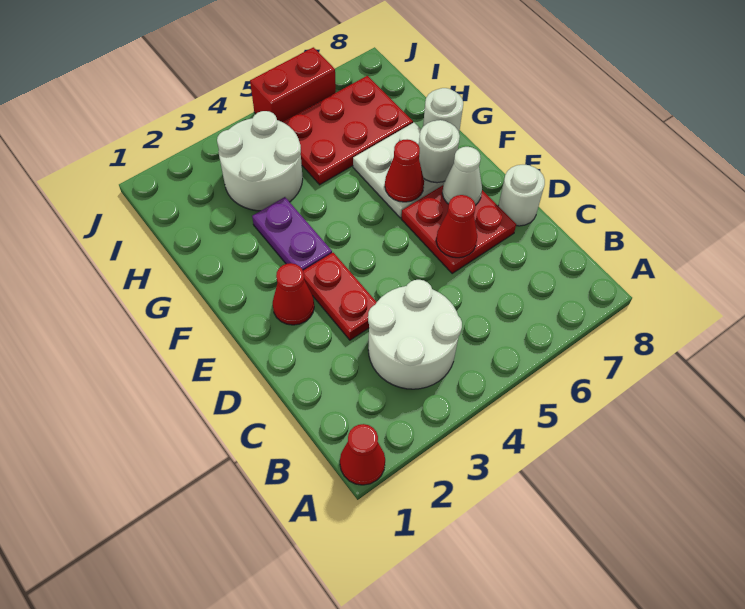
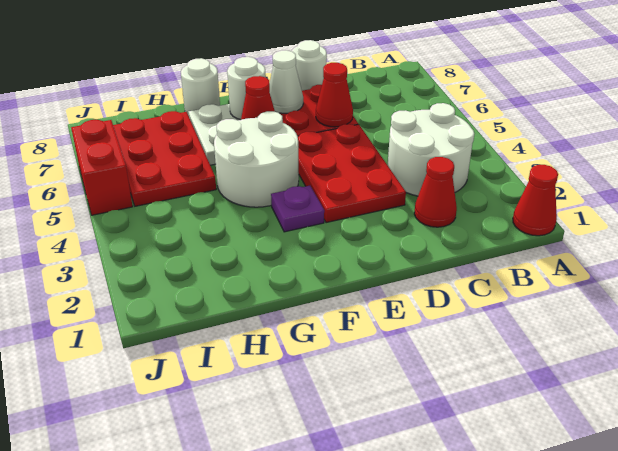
red 1x2 plate [303,253,377,340] -> red 2x3 plate [298,124,406,223]
red 1x1 cone [273,263,314,325] -> red 1x1 cone moved to [414,157,457,227]
purple 1x2 plate [252,197,332,270] -> purple 1x1 plate [271,186,324,232]
white 2x2 round brick [217,111,303,211] -> white 2x2 round brick moved to [214,111,299,207]

